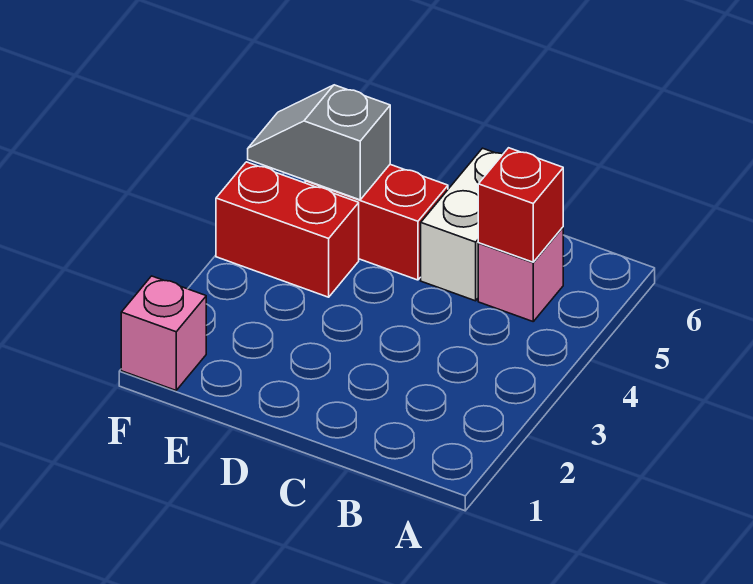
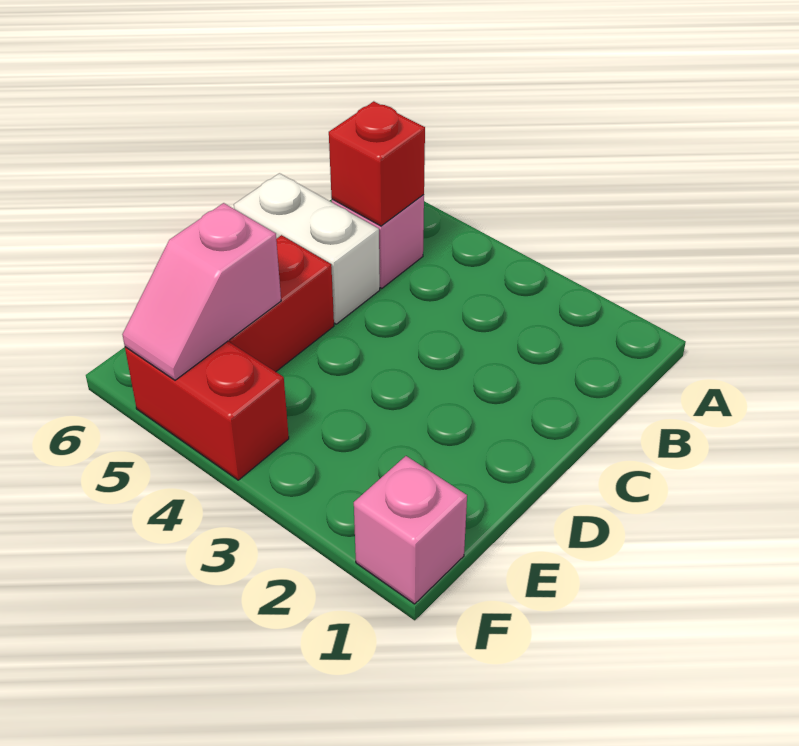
red 1x2 brick [216,162,359,297] -> red 1x2 brick turned to [125,341,289,480]
grey 1x2 slope [248,85,390,200] -> pink 1x2 slope [122,203,281,380]

